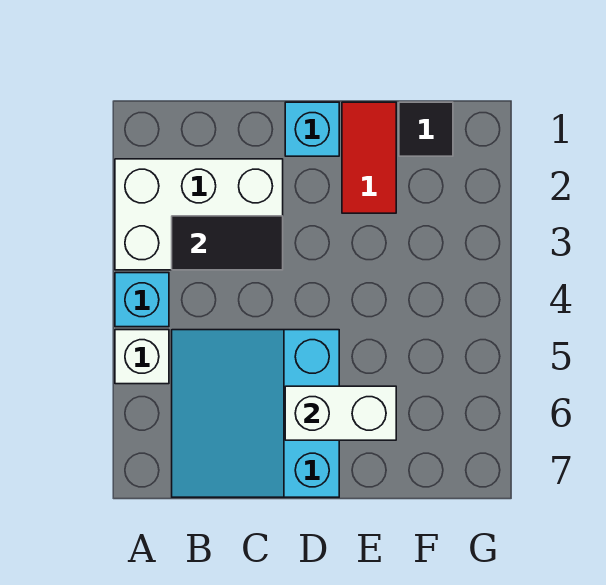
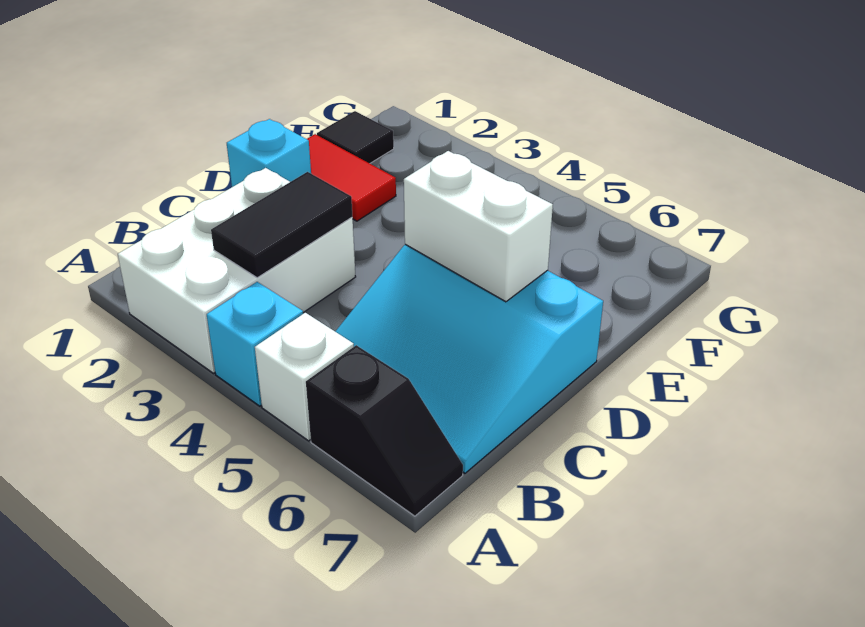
none -> black 1x2 slope [306,345,463,516]
white 1x2 brick [285,386,396,440] -> white 1x2 brick turned to [404,151,553,302]

